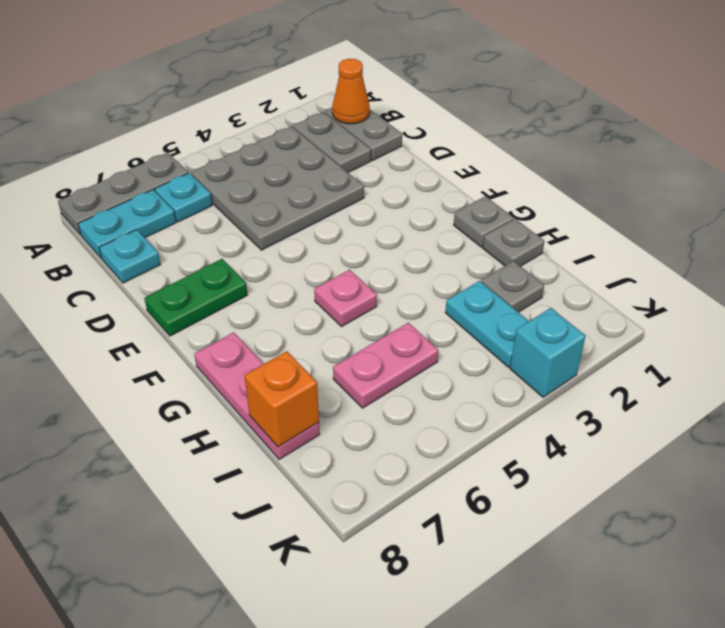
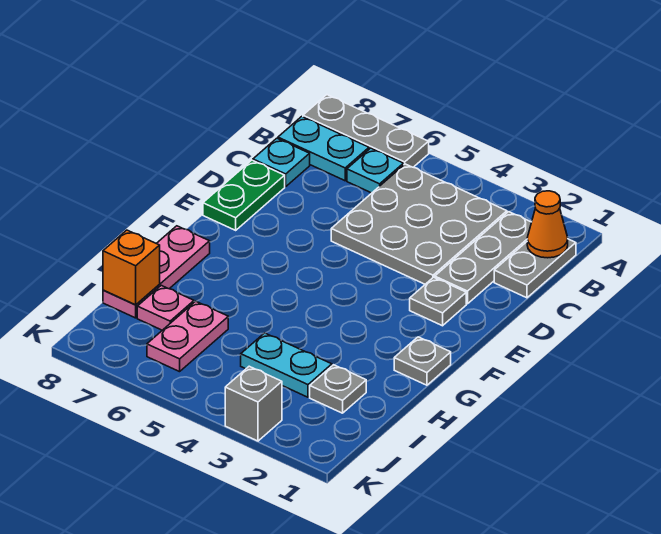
grey 1x2 plate [293,112,371,172] -> grey 1x3 plate [435,212,531,304]
green 1x2 plate [144,259,247,336] -> green 1x2 plate turned to [203,160,285,230]
pink 1x1 plate [314,270,377,327] -> pink 1x1 plate moved to [137,285,194,330]
grey 1x1 plate [483,219,544,266] -> grey 1x1 plate moved to [410,277,466,326]
cyan 1x2 plate [445,281,529,367] -> cyan 1x2 plate turned to [241,333,332,397]
pink 1x2 plate [333,323,438,408] -> pink 1x2 plate turned to [147,301,228,372]
cyan 1x1 brick [510,308,585,397] -> grey 1x1 brick [225,366,282,441]

